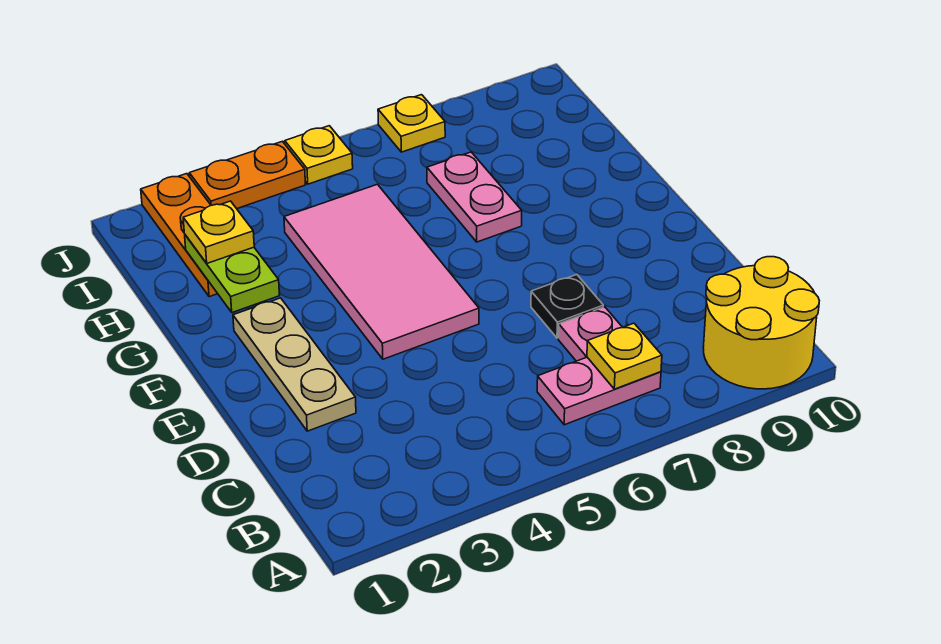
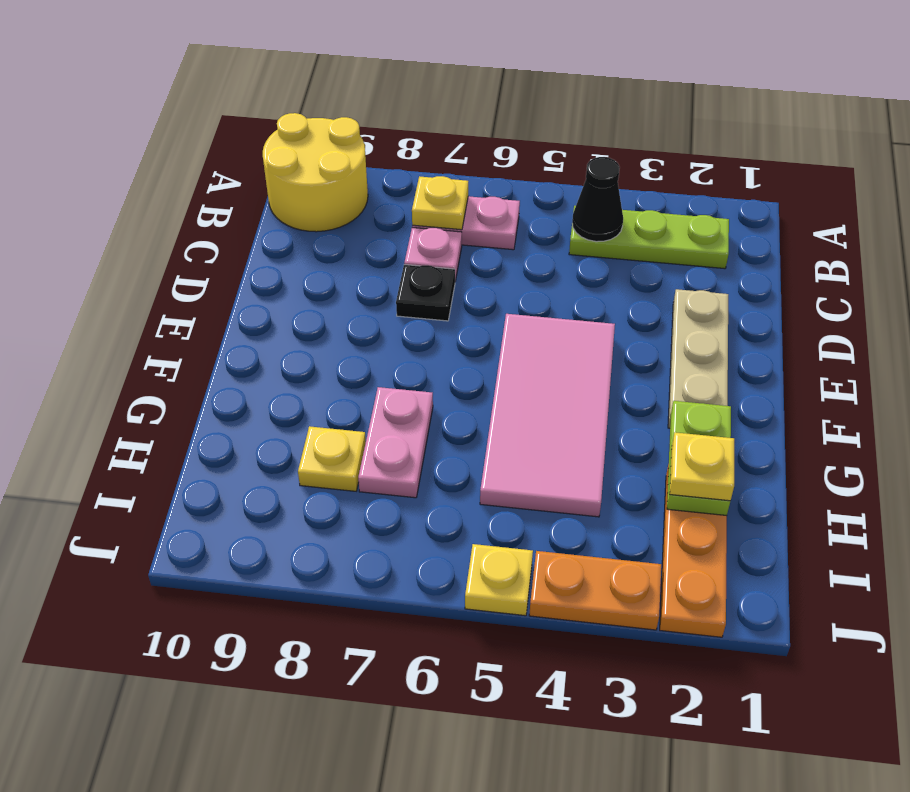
none -> lime 1x3 plate [569,206,729,269]
none -> black 1x1 cone [572,157,623,242]
yellow 1x1 plate [378,95,445,152] -> yellow 1x1 plate moved to [298,426,366,491]

